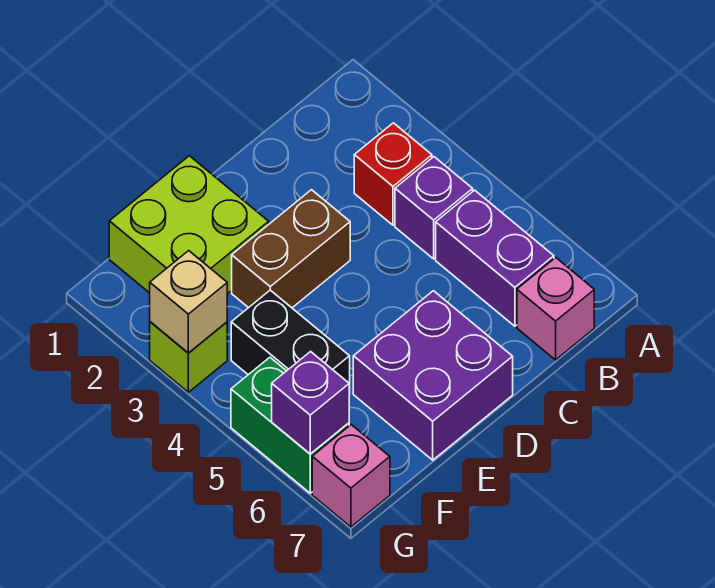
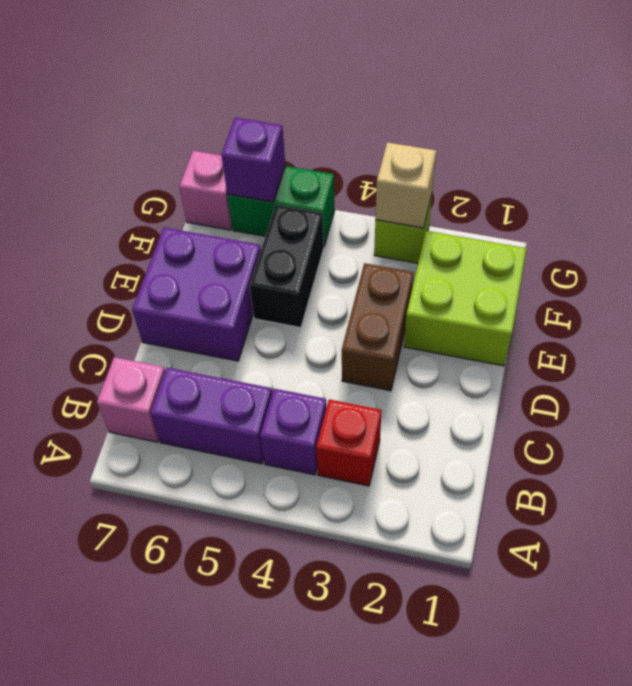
black 1x2 brick [231,290,350,394] -> black 1x2 brick turned to [250,205,324,328]

